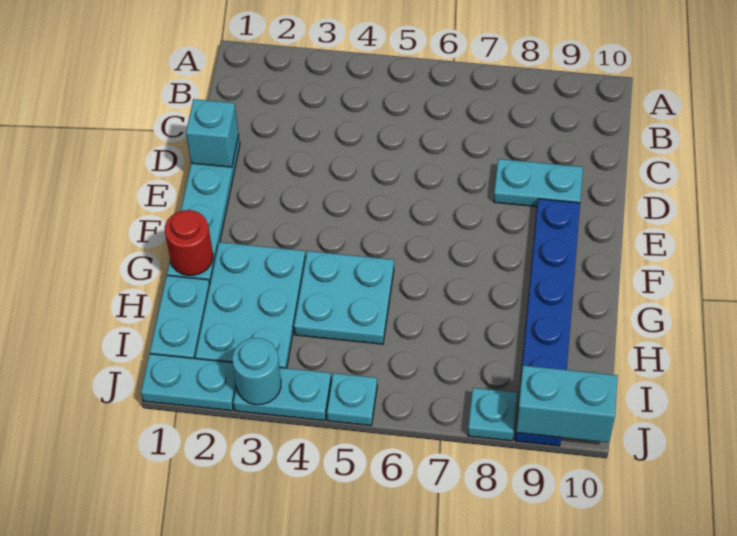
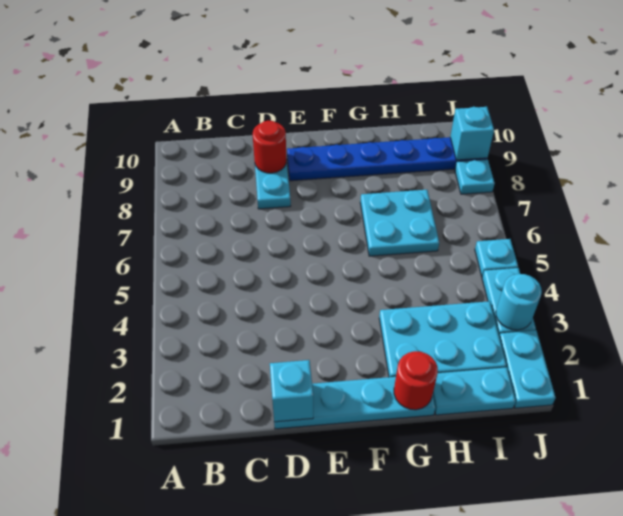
none -> red 1x1 round brick [253,121,287,173]
cyan 2x2 plate [294,251,394,344] -> cyan 2x2 plate moved to [360,190,439,256]
cyan 1x2 brick [516,365,618,442] -> cyan 1x1 brick [450,107,494,160]

